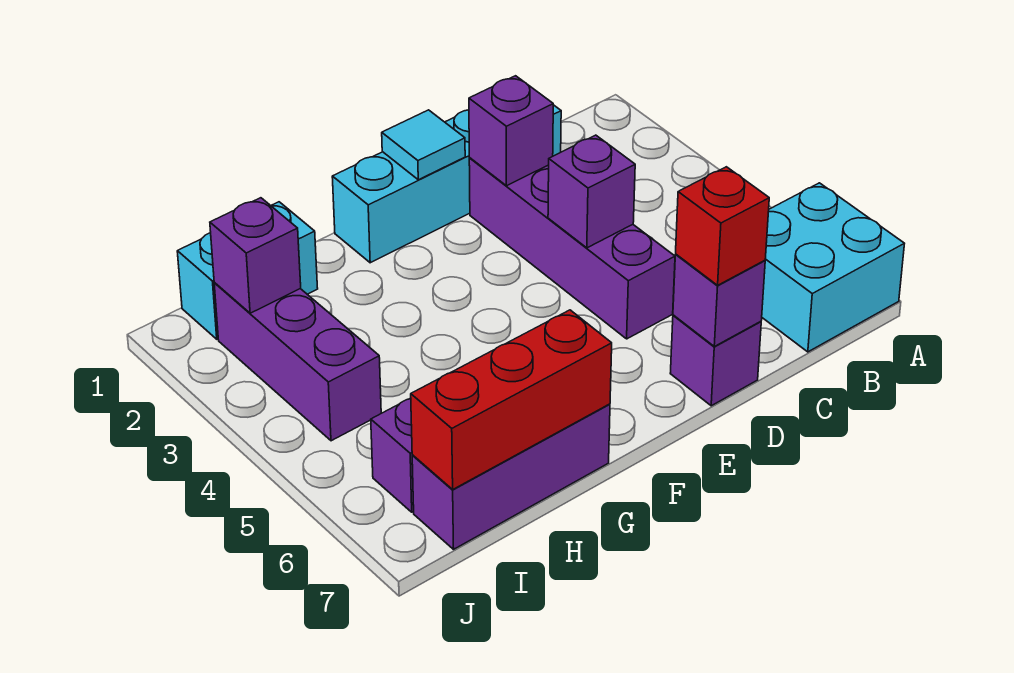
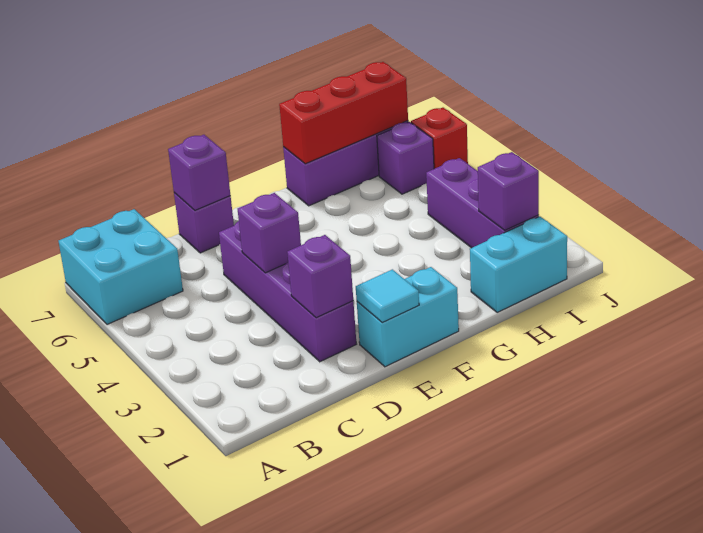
cyan 1x4 brick [332,105,561,263] -> cyan 1x2 brick [357,267,459,367]
red 1x1 brick [676,167,769,285] -> red 1x1 brick moved to [411,108,468,169]

